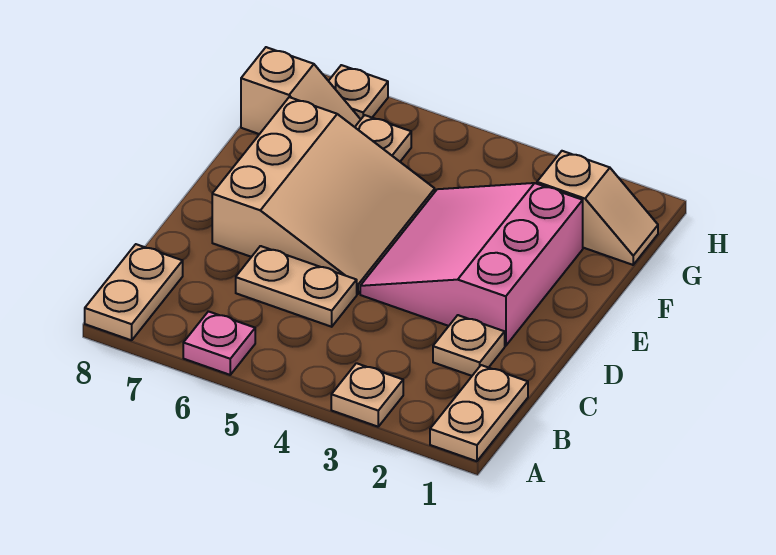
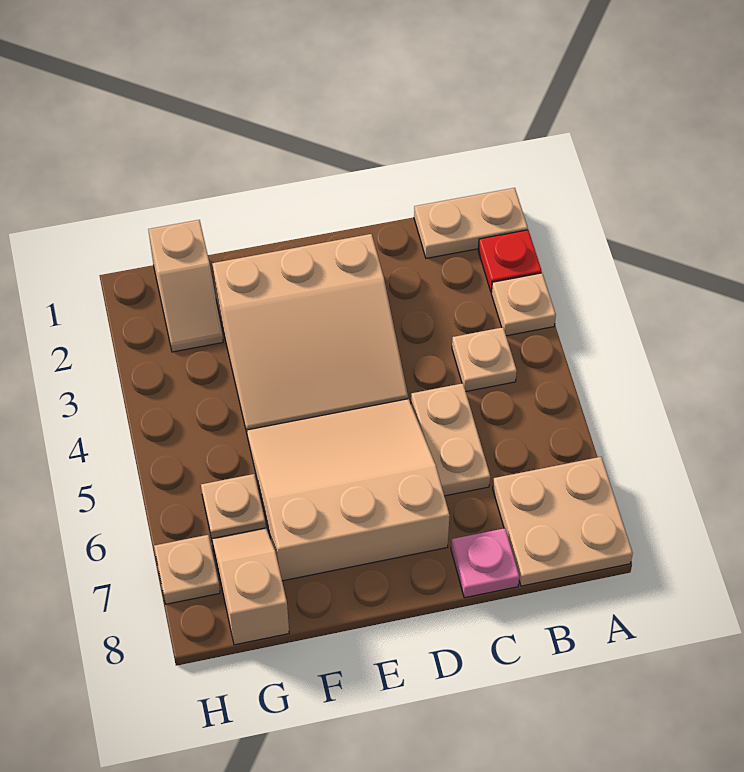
none -> red 1x1 plate [478,230,542,292]
pink 1x1 plate [183,311,255,375] -> pink 1x1 plate moved to [451,528,519,598]
tan 1x2 plate [85,244,183,340] -> tan 2x2 plate [493,457,633,586]
tan 1x1 plate [433,315,505,376] -> tan 1x1 plate moved to [452,327,517,391]
pink 3x3 slope [360,183,583,346] -> tan 3x3 slope [212,234,408,433]
tan 1x2 slope [537,151,658,265] -> tan 1x2 slope turned to [148,220,223,352]

